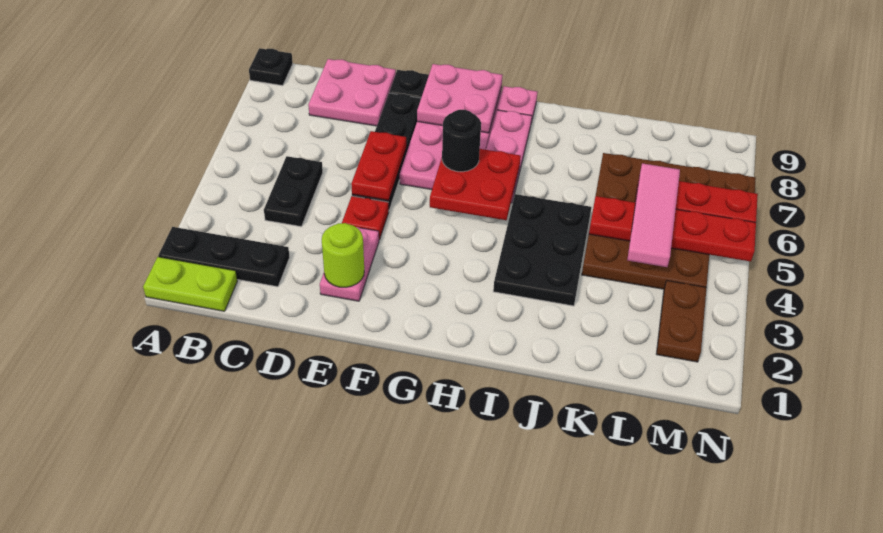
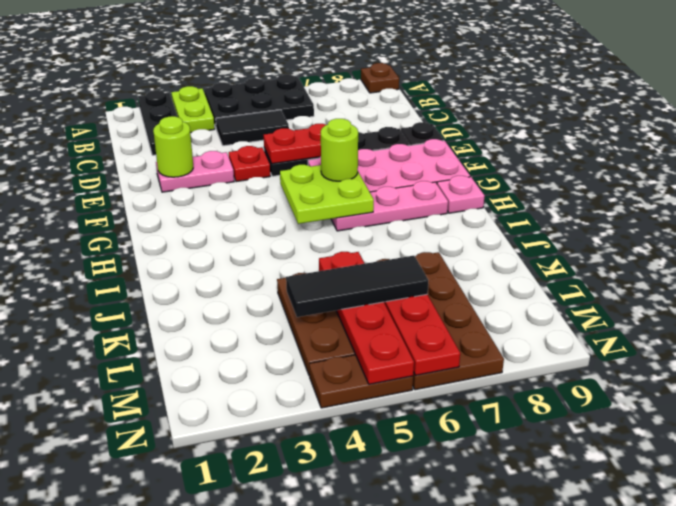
lime 1x2 plate [143,257,237,311] -> lime 1x2 plate moved to [171,86,215,133]
black 1x1 plate [249,48,293,86] -> brown 1x1 plate [361,63,399,93]
black 1x2 plate [264,156,323,227] -> black 1x2 tile [216,110,289,146]
pink 2x2 plate [308,59,396,126] -> none
pink 2x2 plate [417,64,503,133] -> none
red 2x2 plate [430,149,521,220] -> lime 2x2 plate [280,165,374,224]
black 1x1 round brick [442,110,481,172] -> lime 1x1 round brick [321,119,358,181]
black 2x3 plate [493,194,592,306] -> black 2x3 plate moved to [204,74,314,127]
pink 1x3 tile [627,163,680,267] -> black 1x3 tile [286,256,428,317]
brown 1x2 plate [657,281,707,362] -> brown 1x2 plate moved to [309,355,413,408]

